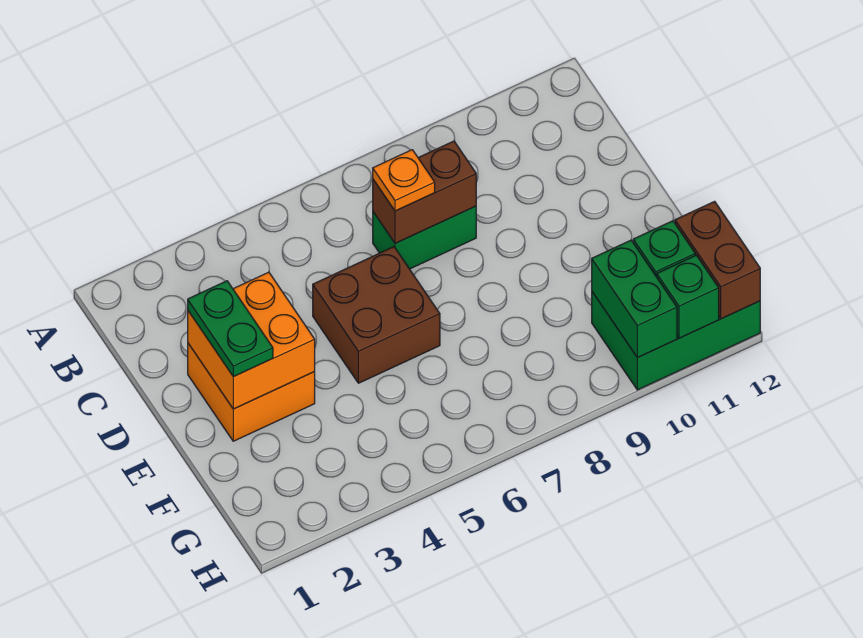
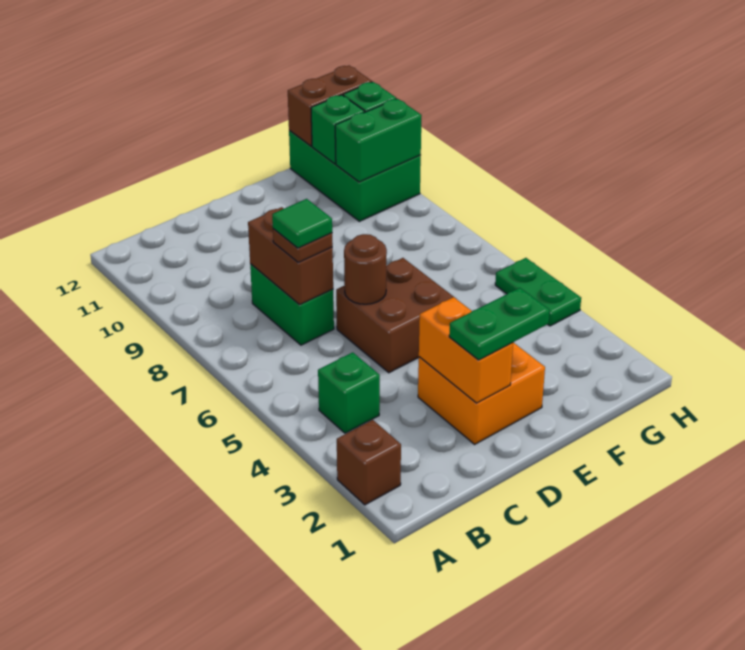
none -> brown 1x1 brick [337,420,401,505]
none -> green 1x1 brick [318,352,380,433]
orange 1x1 plate [373,150,435,211] -> brown 1x1 plate [273,229,333,262]
none -> green 1x1 tile [272,199,332,248]
orange 2x2 brick [188,272,315,409] -> orange 1x2 brick [419,297,513,403]
none -> brown 1x1 round brick [344,234,387,304]
none -> green 1x2 plate [495,258,581,326]

